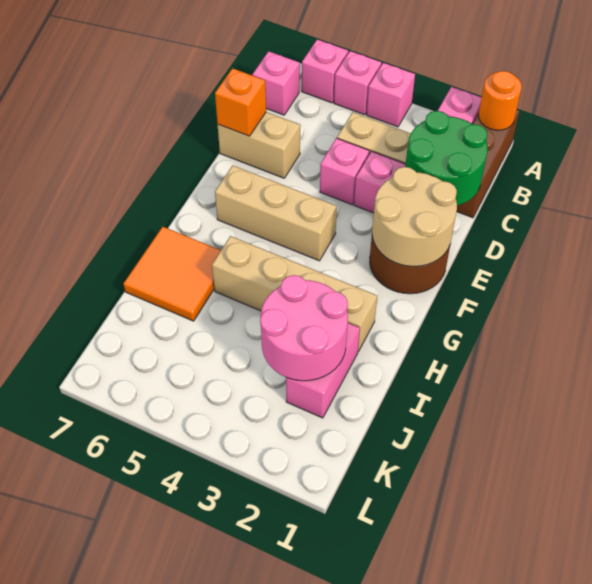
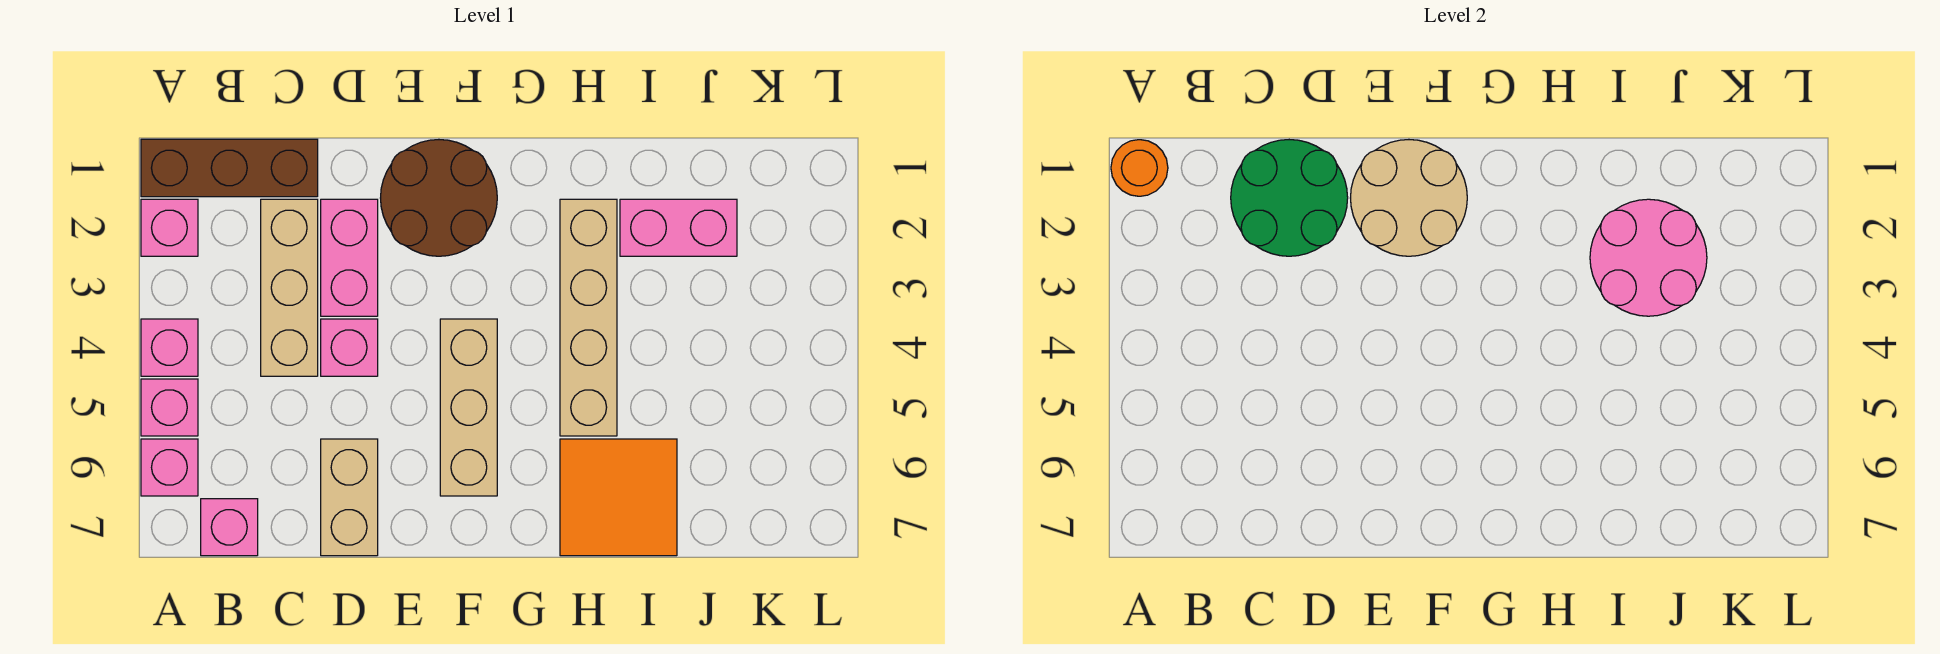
orange 1x1 brick [215,68,266,136] -> none

